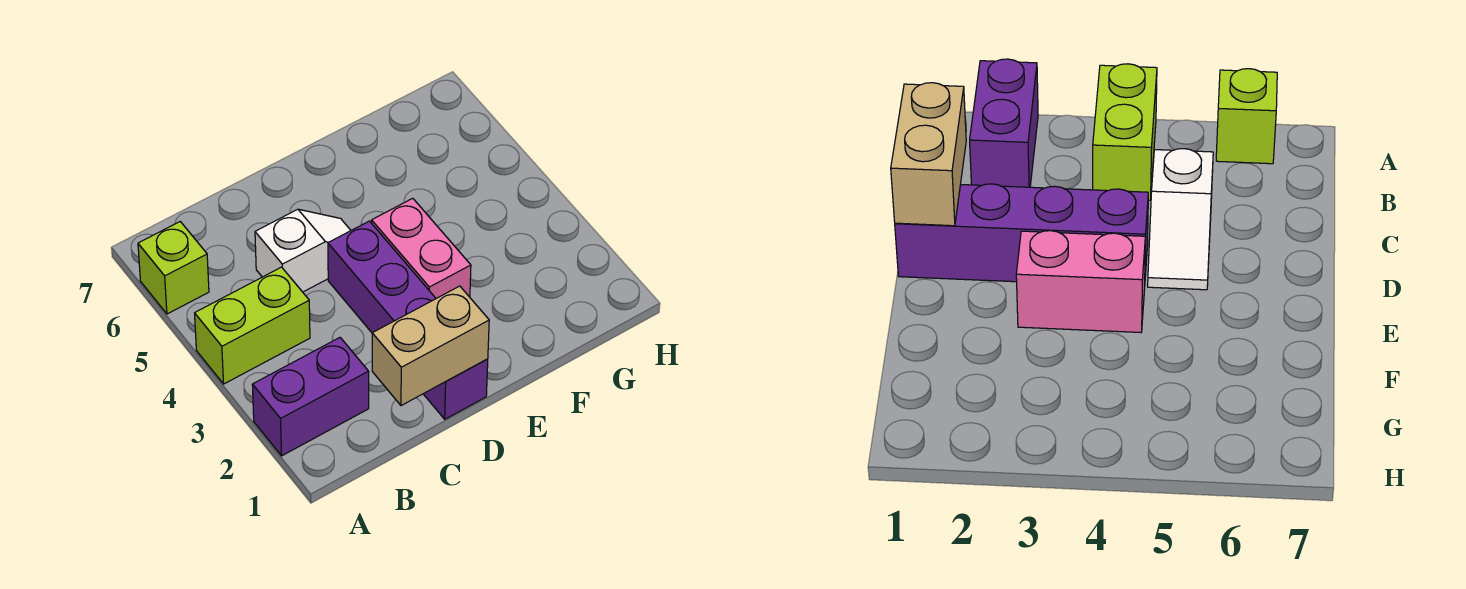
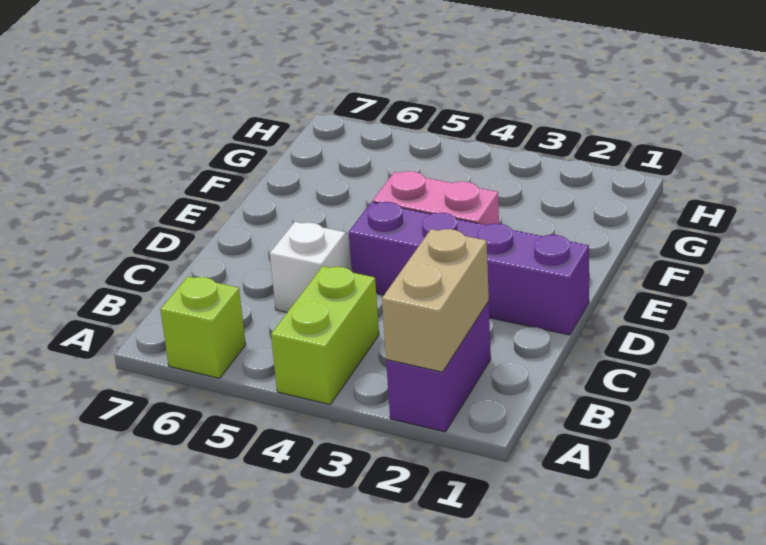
tan 1x2 brick [372,286,489,406] -> tan 1x2 brick moved to [382,229,489,372]

